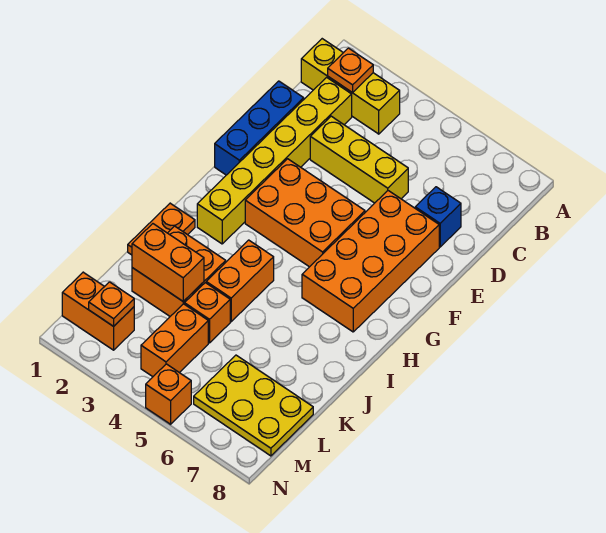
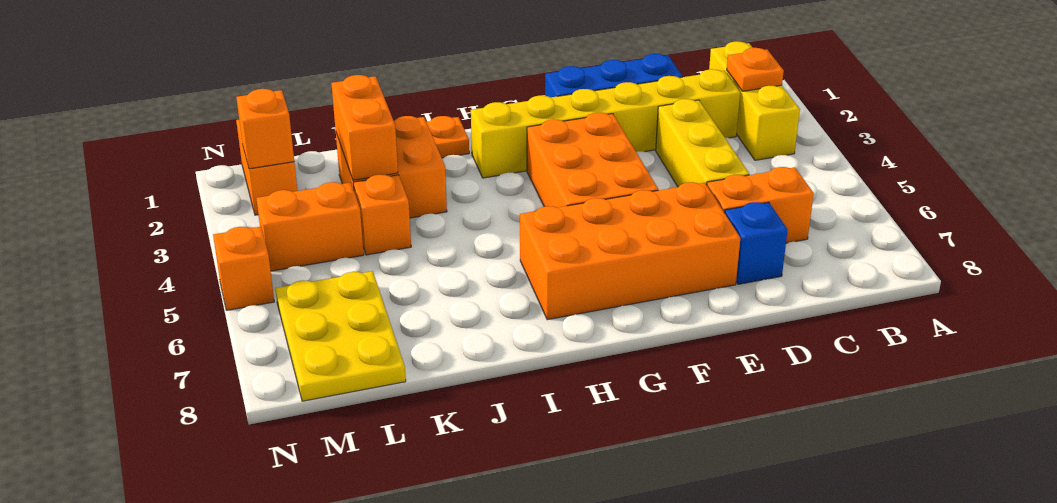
orange 1x2 brick [206,240,274,322] -> orange 1x2 brick moved to [707,167,814,243]
orange 1x1 plate [89,282,134,326] -> orange 1x1 brick [236,89,294,169]

